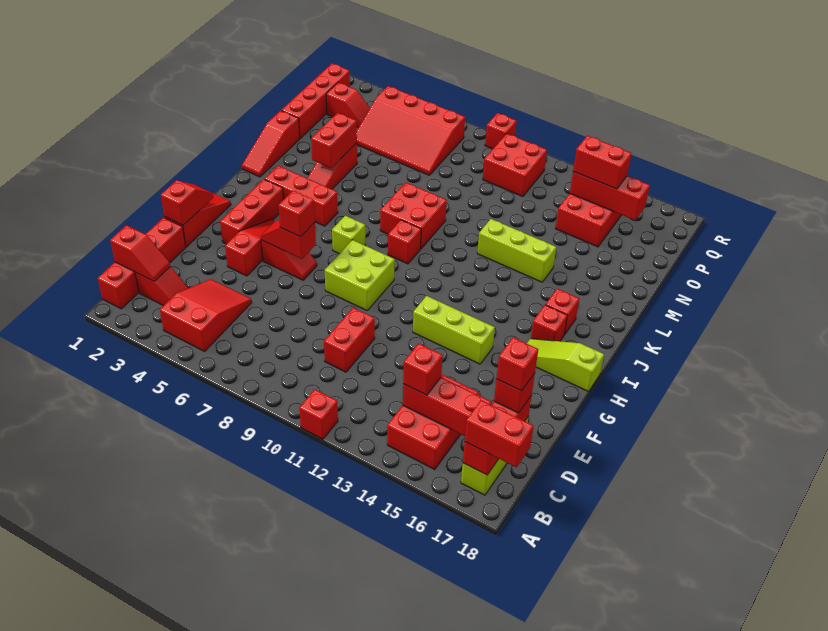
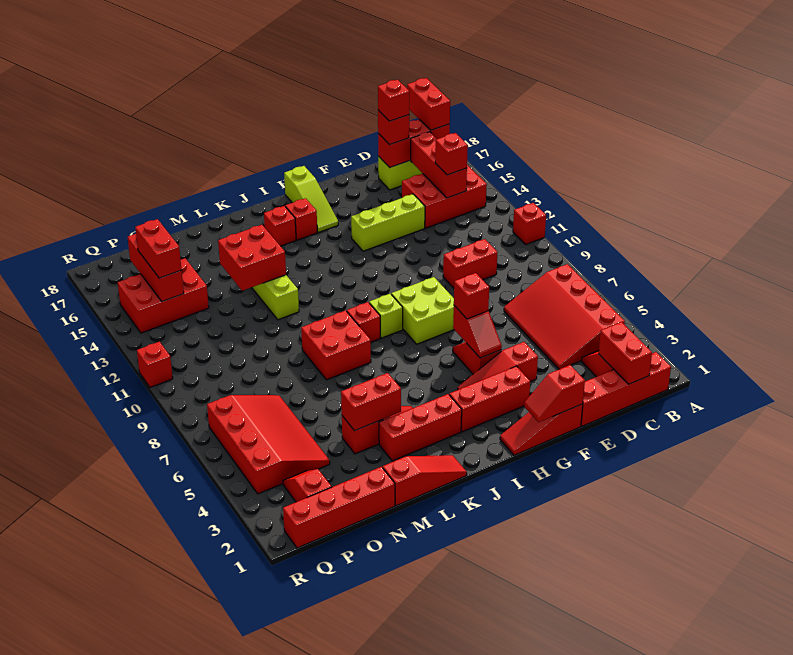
red 2x3 slope [160,279,252,351] -> red 3x4 slope [504,264,625,369]
red 1x2 slope [110,225,170,282] -> red 1x2 brick [599,322,652,384]
lime 1x3 brick [413,296,495,364] -> lime 1x3 brick turned to [351,194,425,251]
lime 1x1 brick [332,216,365,254] -> lime 1x1 brick moved to [369,294,403,338]
red 1x3 brick [265,166,338,226] -> red 1x3 brick turned to [379,394,462,461]
red 2x2 brick [483,134,547,196] -> red 2x2 brick moved to [218,225,286,291]
red 1x1 brick [485,113,517,149] -> red 1x1 brick moved to [137,342,173,387]

